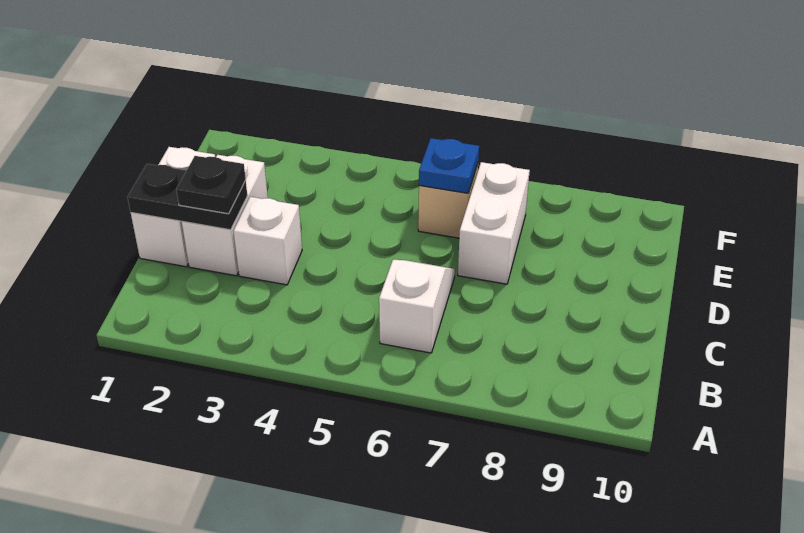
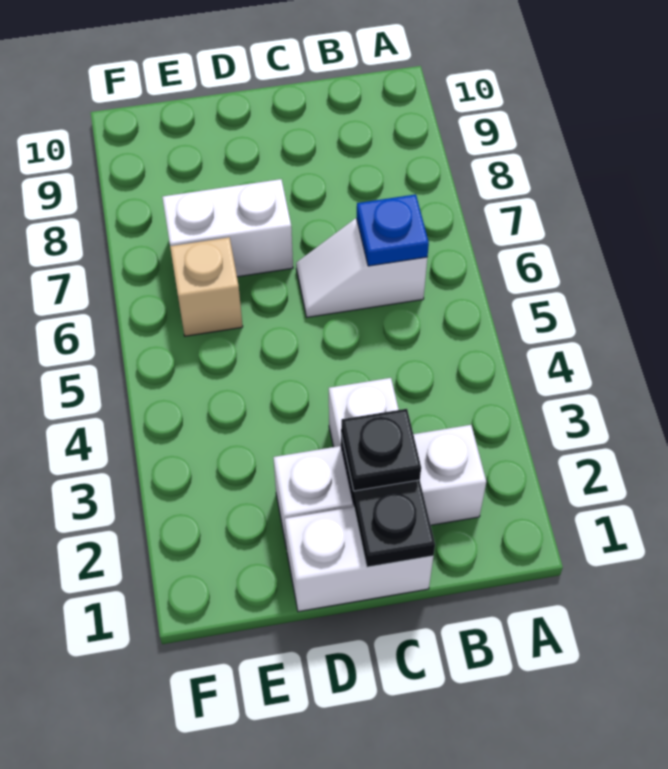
white 1x2 brick [182,155,268,276] -> white 1x3 brick [273,425,486,549]
blue 1x1 plate [419,138,479,193] -> blue 1x1 plate moved to [357,194,429,266]

